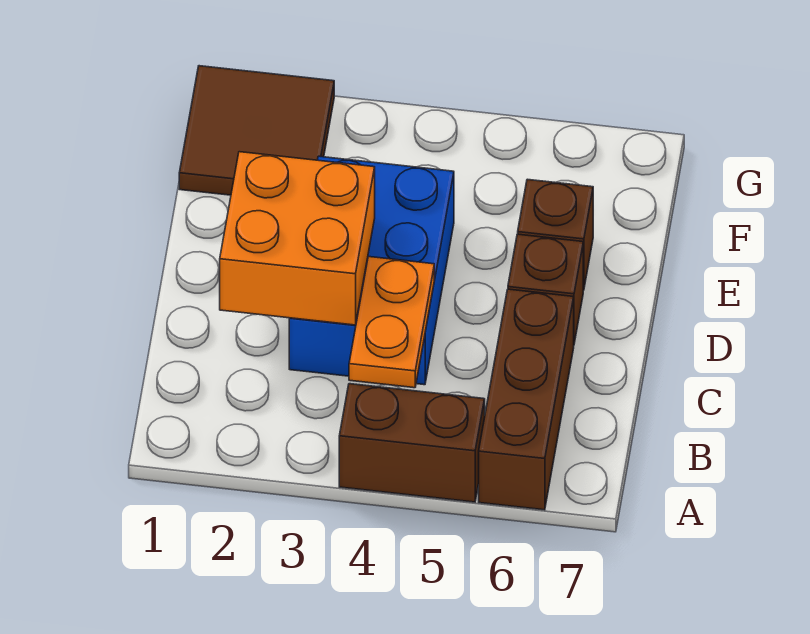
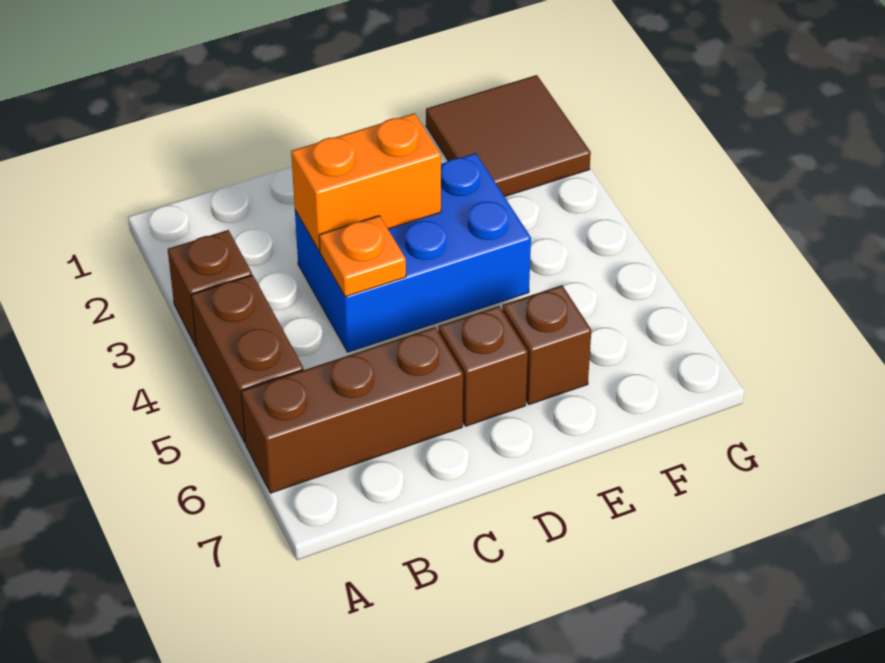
none -> brown 1x1 brick [168,230,252,347]
orange 1x2 plate [349,257,434,388] -> orange 1x1 plate [319,216,406,297]
orange 2x2 brick [220,152,375,325] -> orange 1x2 brick [291,113,441,251]

